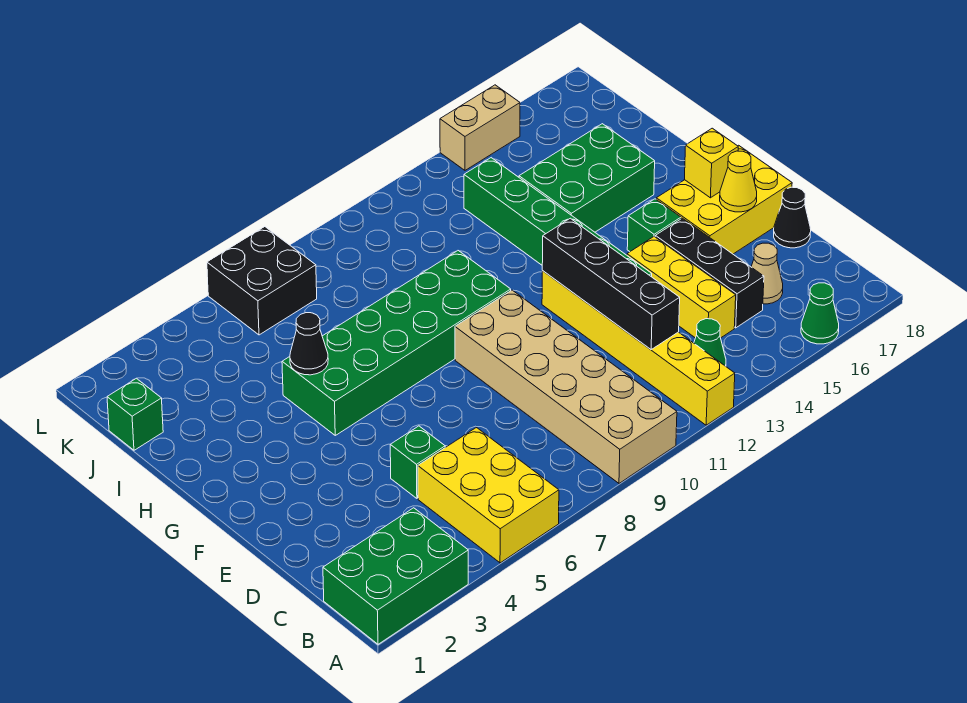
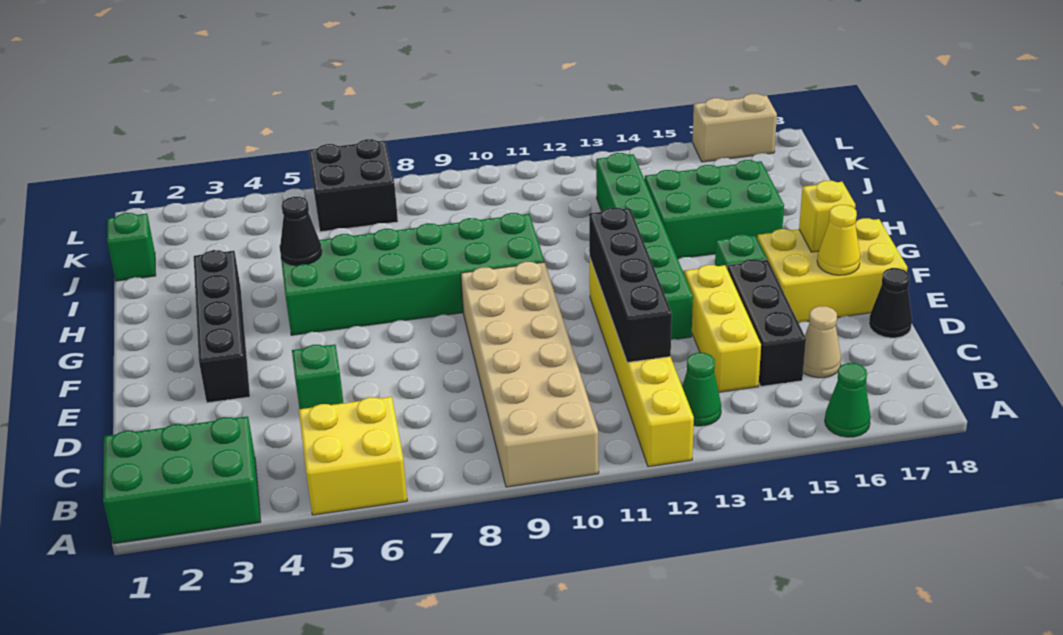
yellow 2x3 brick [418,428,559,563] -> yellow 2x2 brick [299,397,407,515]
none -> black 1x4 brick [194,250,250,403]
tan 1x2 brick [440,85,520,170] -> tan 1x2 brick moved to [693,94,777,162]

